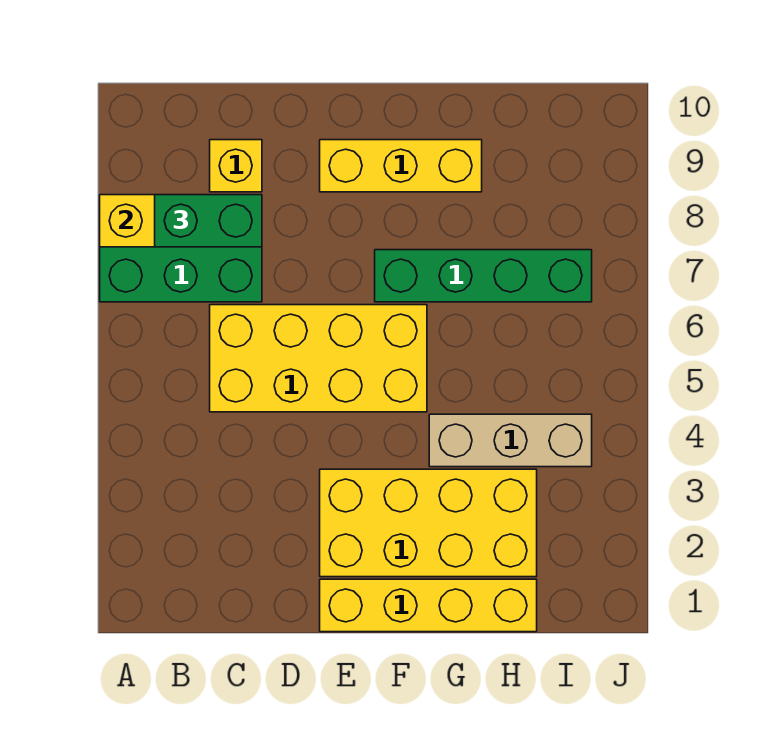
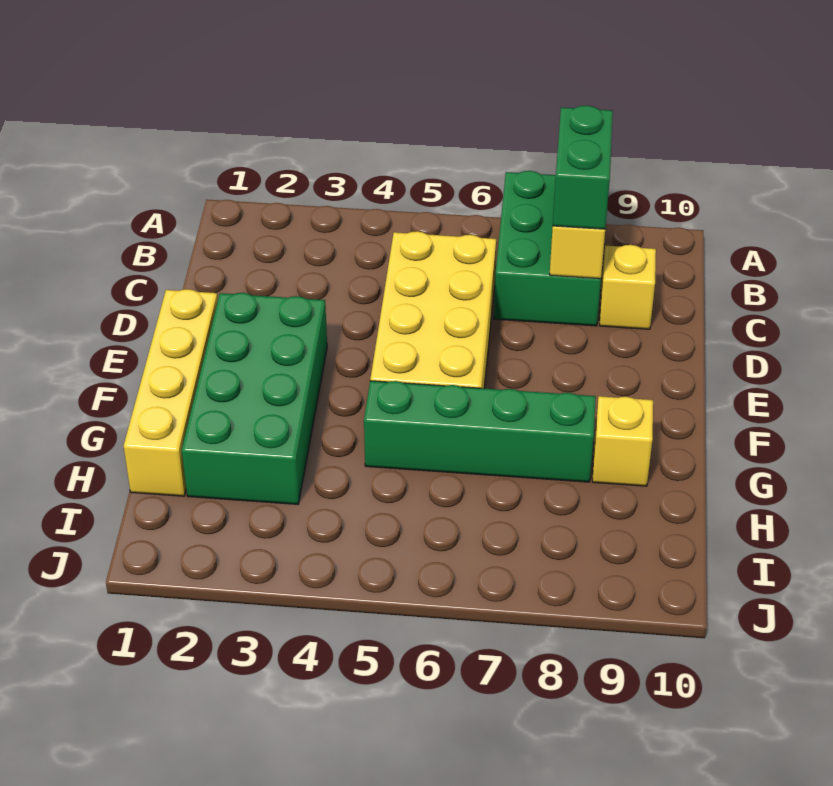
yellow 2x4 brick [320,469,537,577] -> green 2x4 brick [182,293,327,504]
yellow 1x3 brick [320,140,482,192] -> yellow 1x1 brick [592,396,653,486]
green 1x4 brick [375,250,592,302] -> green 1x4 brick turned to [364,381,596,482]
tan 1x3 brick [429,414,592,467] -> none

